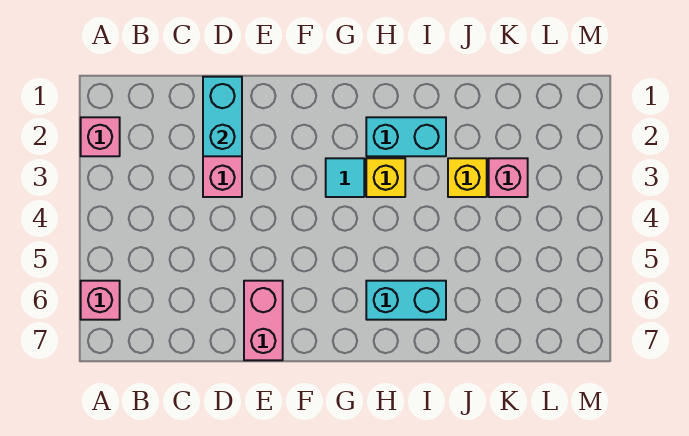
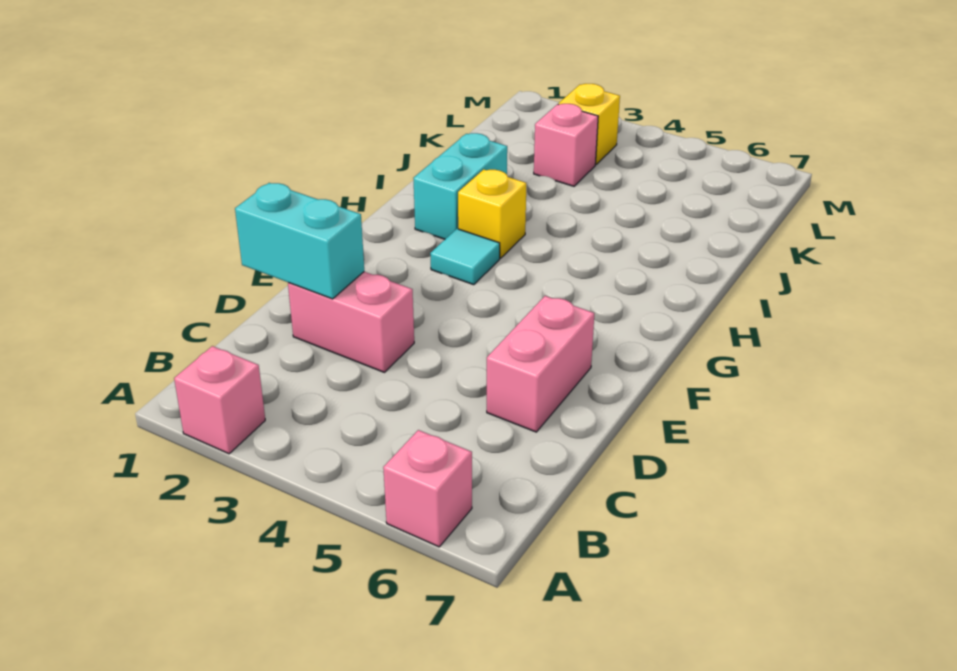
pink 1x2 brick [244,281,283,360] -> pink 1x2 brick turned to [487,296,594,432]
cyan 1x2 brick [366,281,446,320] -> none
yellow 1x1 brick [448,158,487,197] -> yellow 1x1 brick moved to [558,84,620,164]

